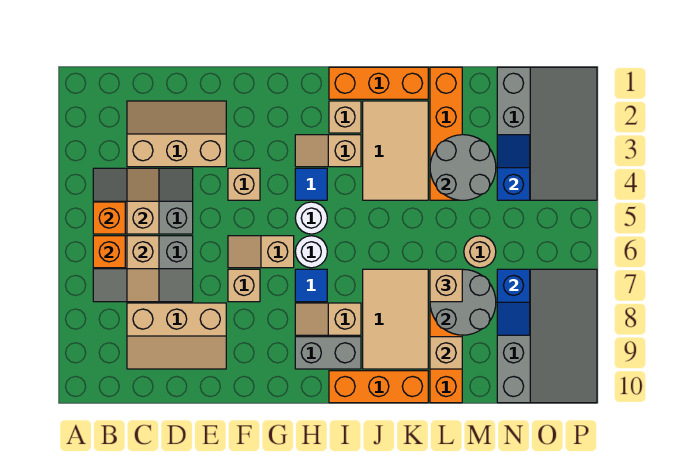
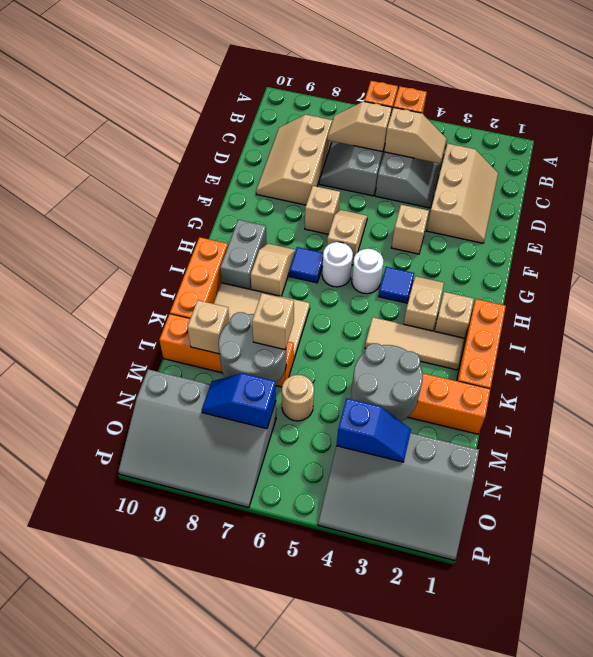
tan 2x3 tile [363,101,428,200] -> tan 1x3 tile [365,317,464,370]

